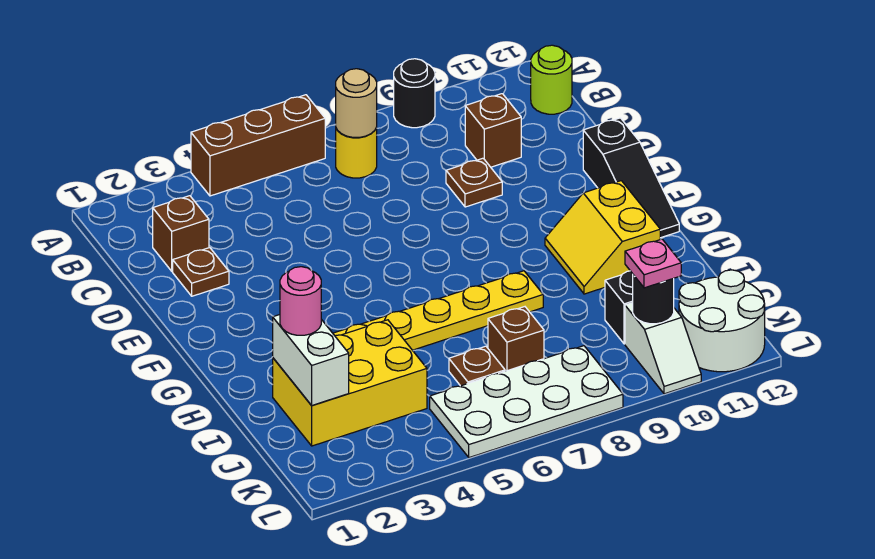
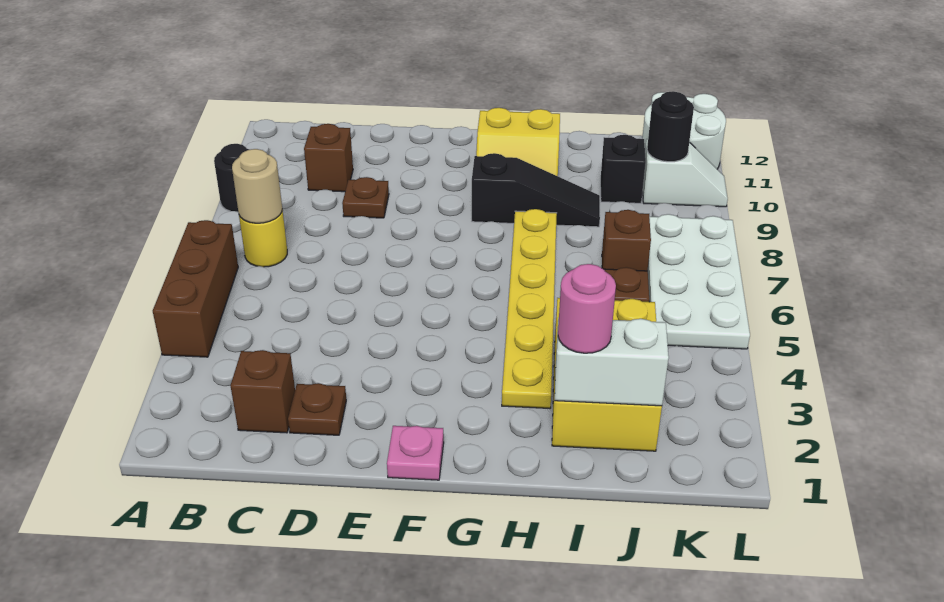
lime 1x1 round brick [531,45,572,114] -> none
black 1x3 slope [583,118,679,238] -> black 1x3 slope moved to [472,153,600,227]
pink 1x1 plate [625,239,681,288] -> pink 1x1 plate moved to [387,426,444,480]

